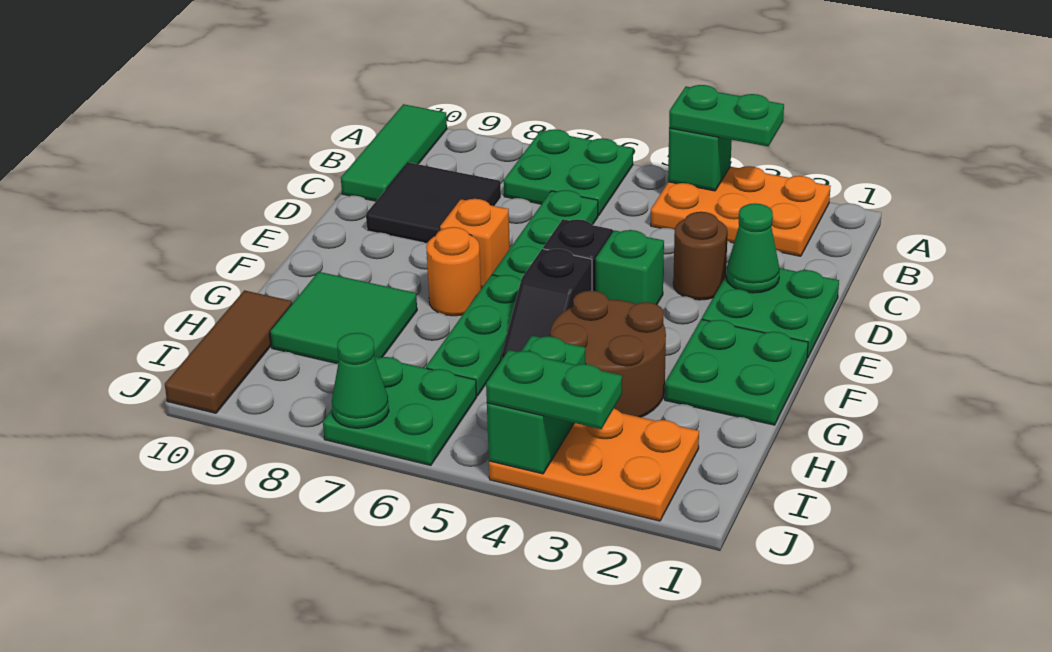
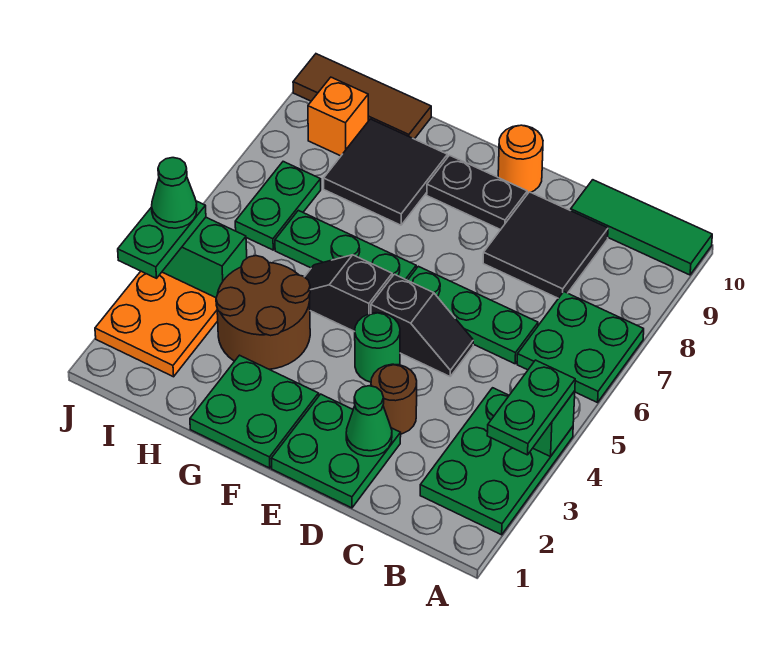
orange 2x3 plate [651,166,831,256] -> green 2x3 plate [420,388,573,535]
green 1x1 brick [596,230,664,304] -> green 1x1 round brick [355,313,400,382]
orange 1x1 brick [440,199,510,288] -> orange 1x1 brick moved to [308,77,368,156]
none -> black 1x2 plate [427,155,527,230]
orange 1x1 round brick [426,227,481,316] -> orange 1x1 round brick moved to [498,125,543,194]
green 2x2 tile [270,272,417,364] -> black 2x2 tile [324,119,447,225]
green 2x2 plate [323,357,477,465] -> green 1x2 plate [235,162,321,250]
green 1x1 cone [332,333,389,428] -> green 1x1 cone moved to [152,158,197,228]

